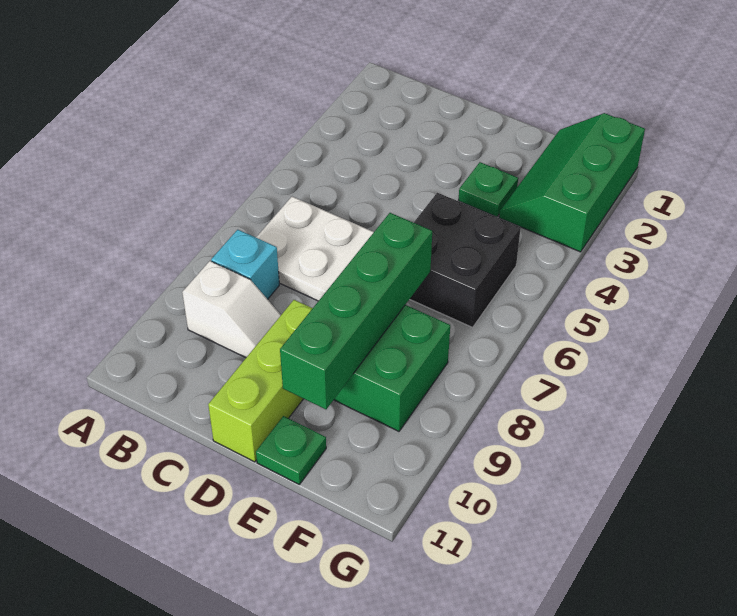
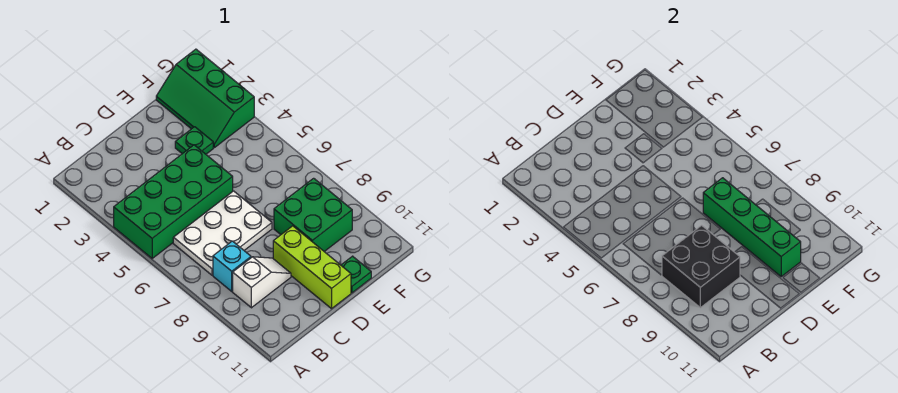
none -> green 2x4 brick [114,145,233,258]
black 2x2 brick [410,193,521,327] -> black 2x2 brick moved to [662,225,740,308]

